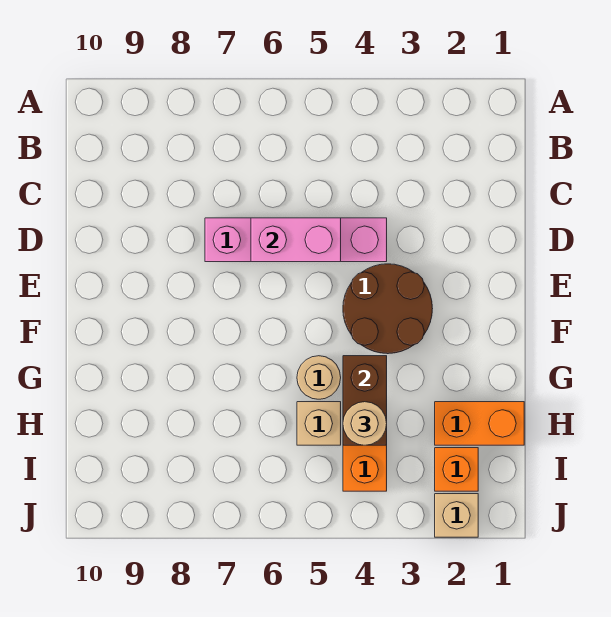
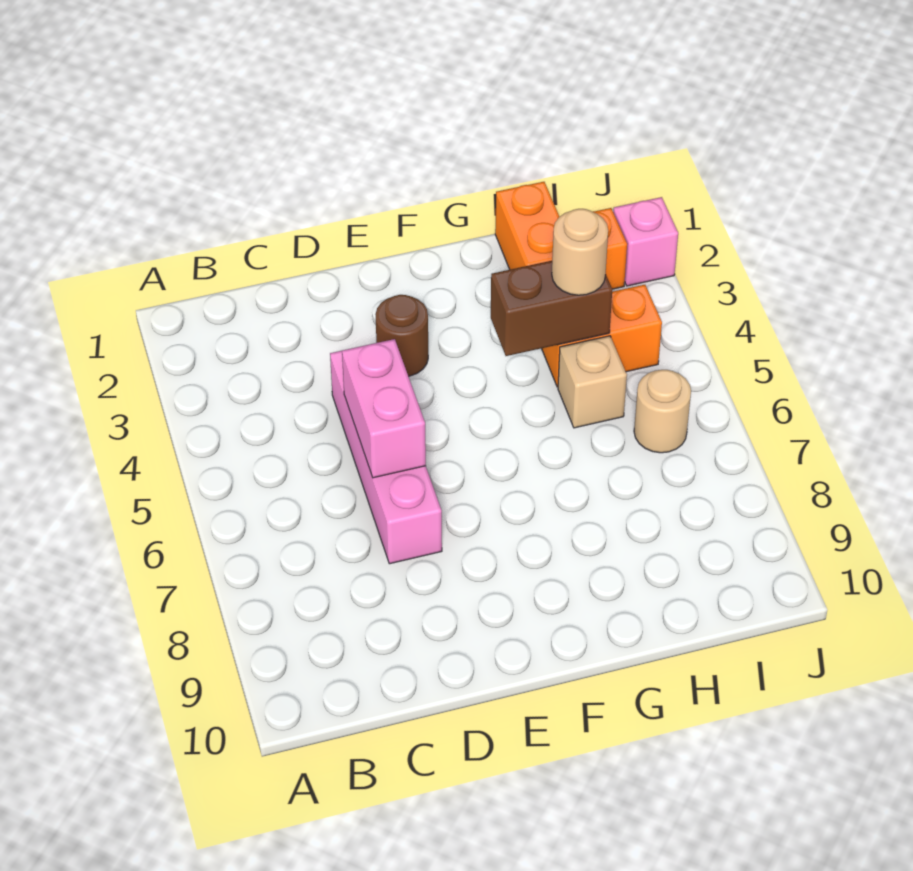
brown 2x2 round brick [343,264,433,354] -> brown 1x1 round brick [375,295,428,376]
tan 1x1 round brick [297,356,341,399] -> tan 1x1 round brick moved to [634,370,691,453]
tan 1x1 brick [435,494,478,537] -> pink 1x1 brick [613,197,678,286]

